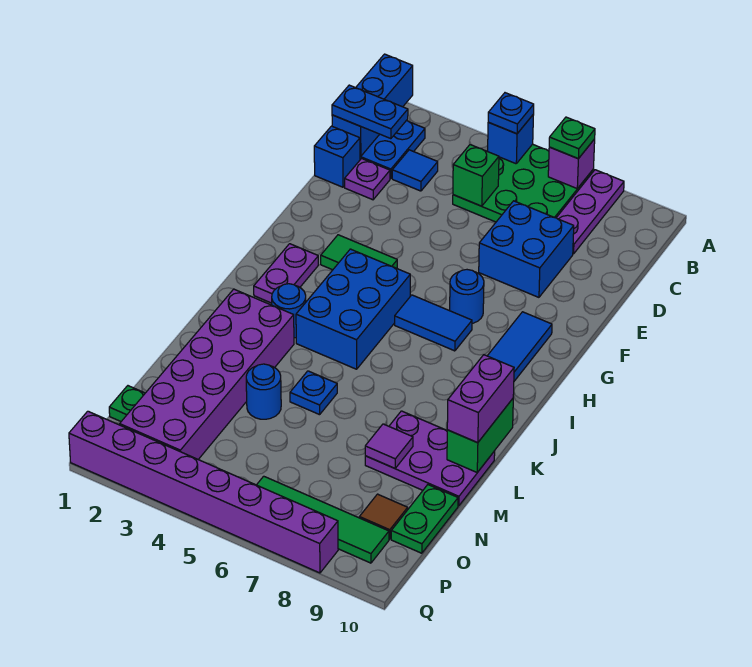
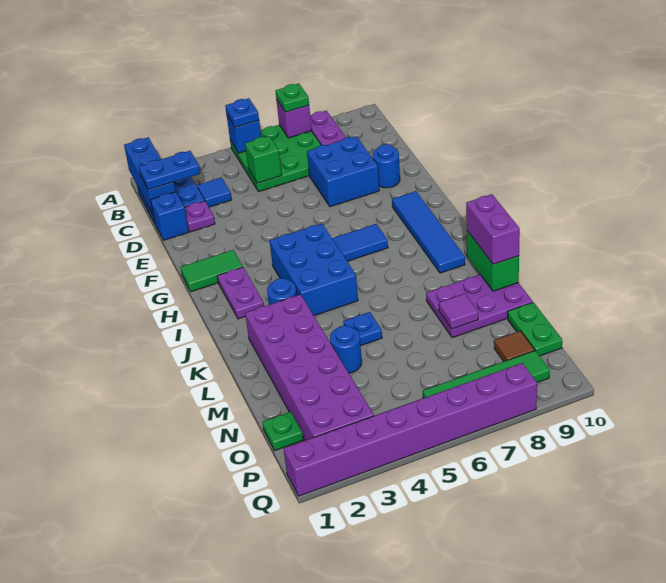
green 1x2 tile [321,235,397,270] -> green 1x2 tile moved to [180,250,243,292]
blue 1x1 round brick [450,270,484,323] -> blue 1x1 round brick moved to [373,144,400,188]

